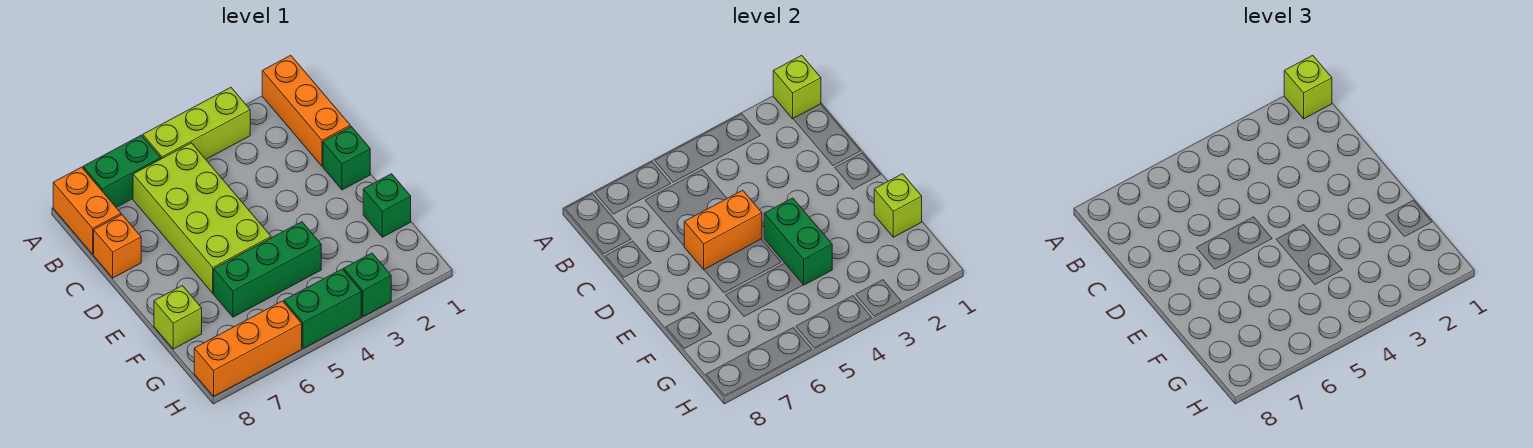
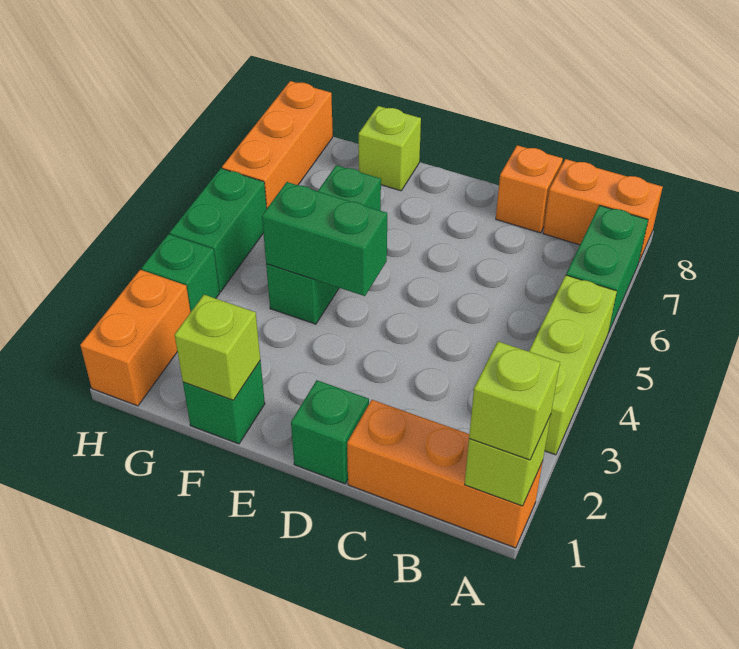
lime 2x4 brick [133,143,271,293] -> none
orange 1x2 brick [684,190,762,270] -> orange 1x2 brick moved to [80,270,191,406]

